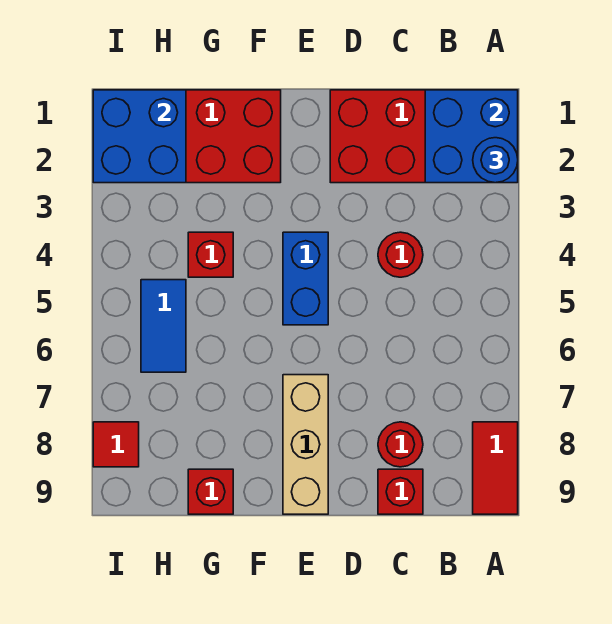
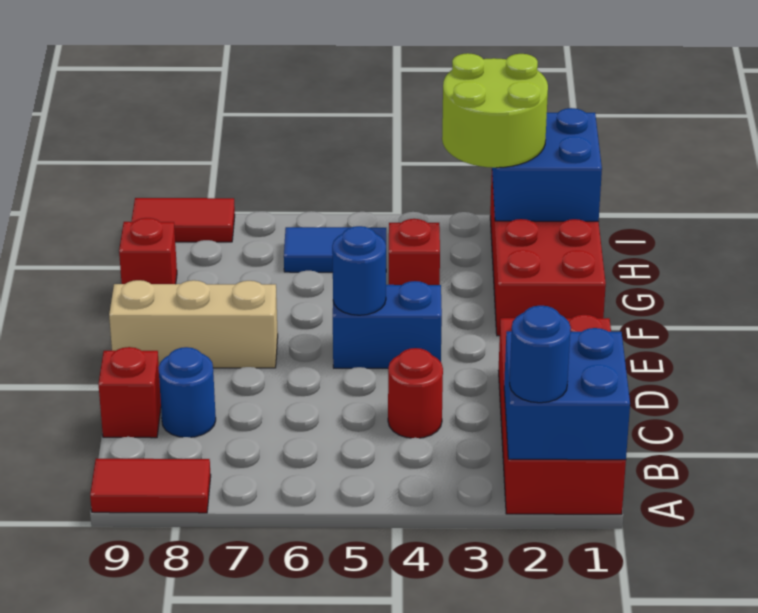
red 1x1 round brick [378,422,423,467] -> blue 1x1 round brick [158,347,216,437]
none -> blue 1x1 round brick [332,226,386,315]
none -> lime 2x2 round brick [442,53,548,168]
red 1x1 tile [93,422,139,467] -> red 1x2 tile [131,198,235,242]

